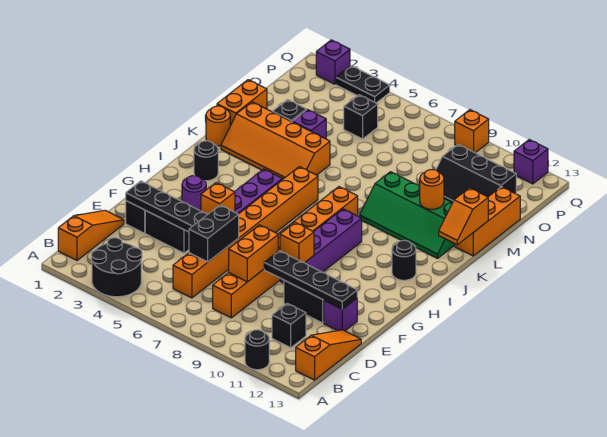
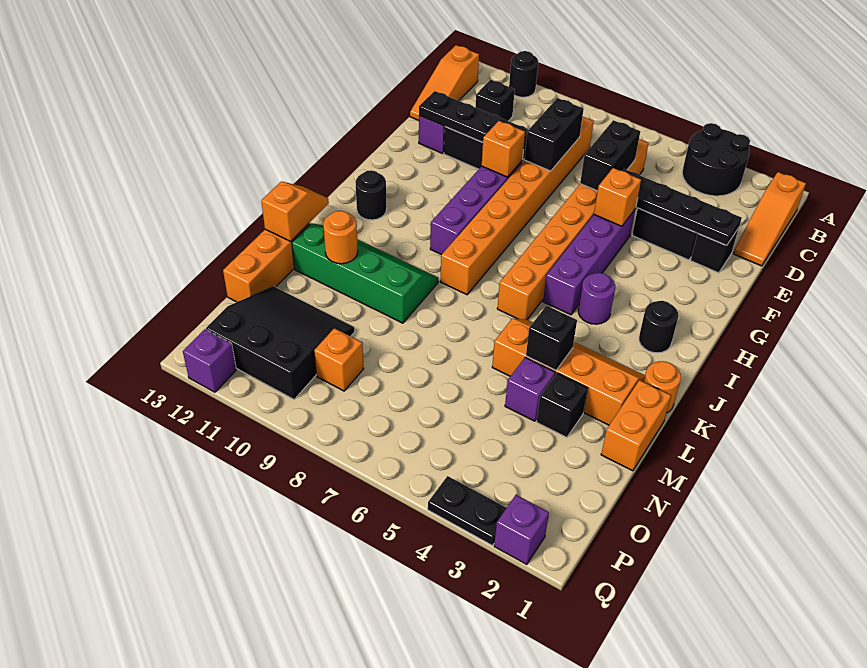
orange 1x2 brick [229,225,278,282] -> black 1x2 brick [525,98,584,171]
purple 1x1 round brick [182,176,206,211] -> purple 1x1 round brick moved to [578,273,615,324]
black 2x3 slope [436,145,516,203] -> black 3x3 slope [206,286,355,399]
black 1x1 brick [344,95,378,139] -> black 1x1 brick moved to [526,306,577,370]
orange 1x1 brick [455,110,489,153] -> orange 1x1 brick moved to [314,328,364,391]

